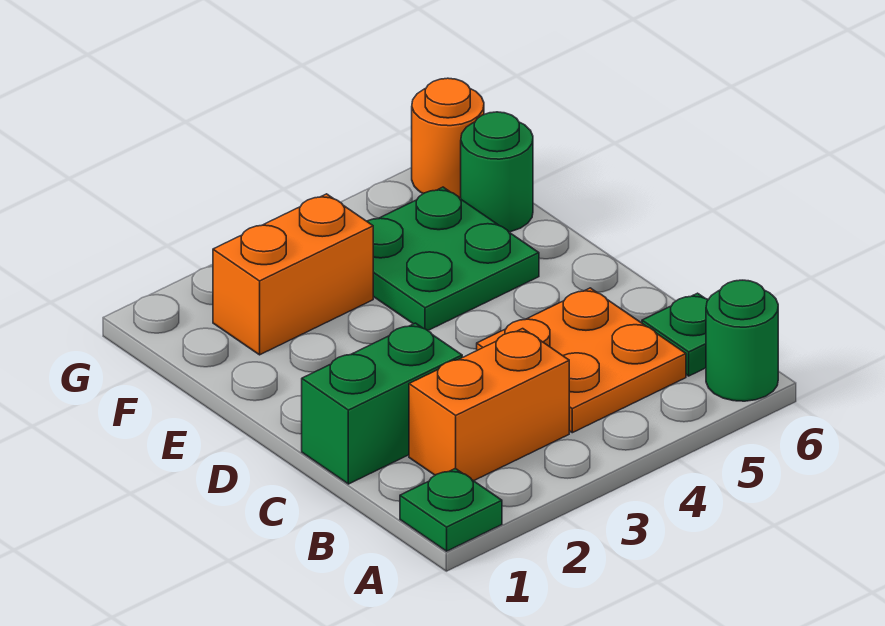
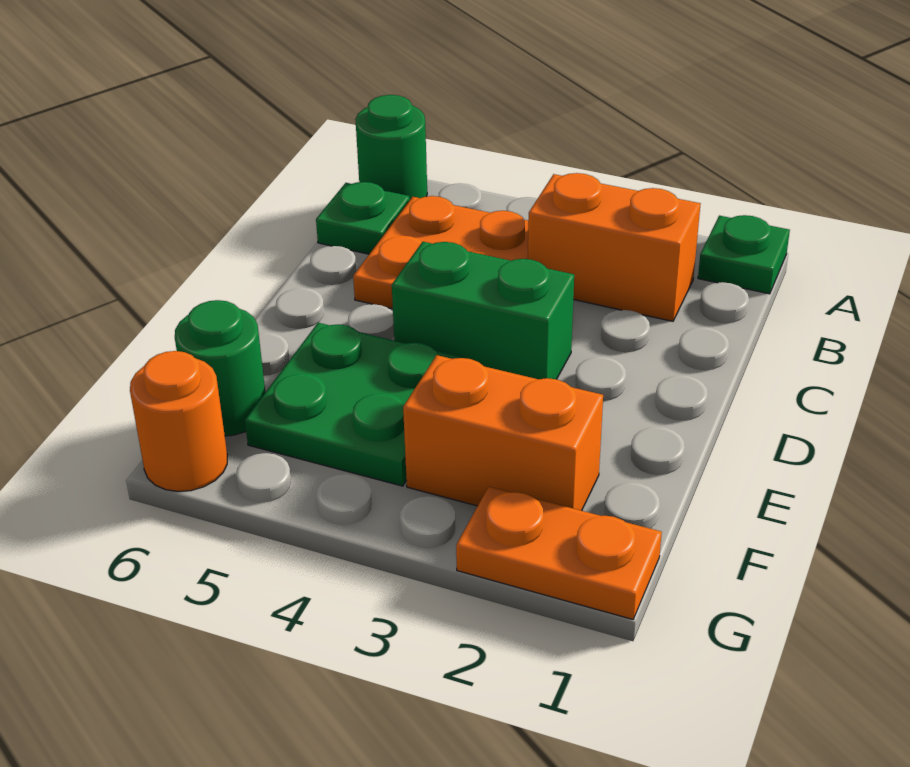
green 1x2 brick [302,323,462,484] -> green 1x2 brick moved to [392,242,574,379]
none -> orange 1x2 plate [456,487,662,619]

